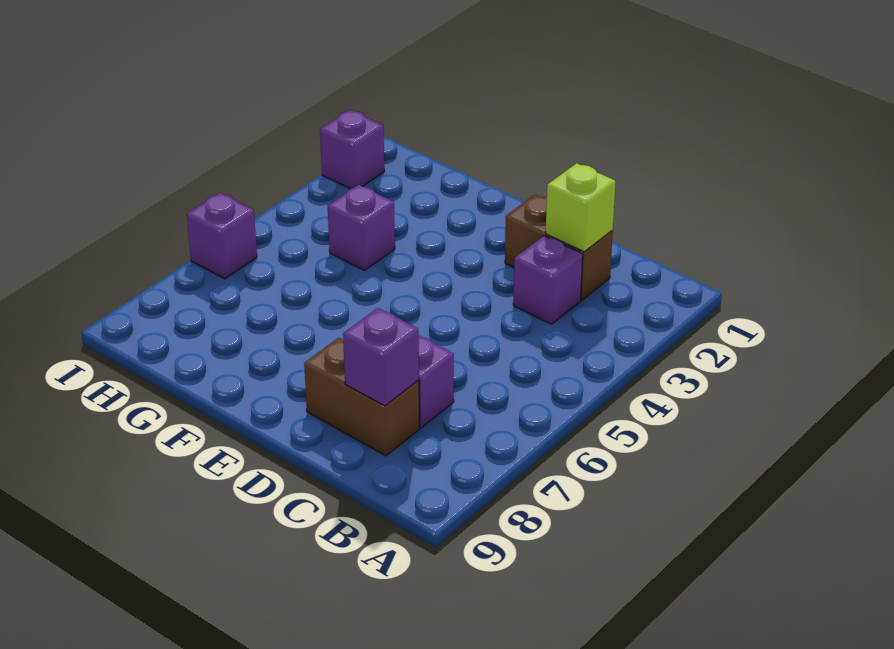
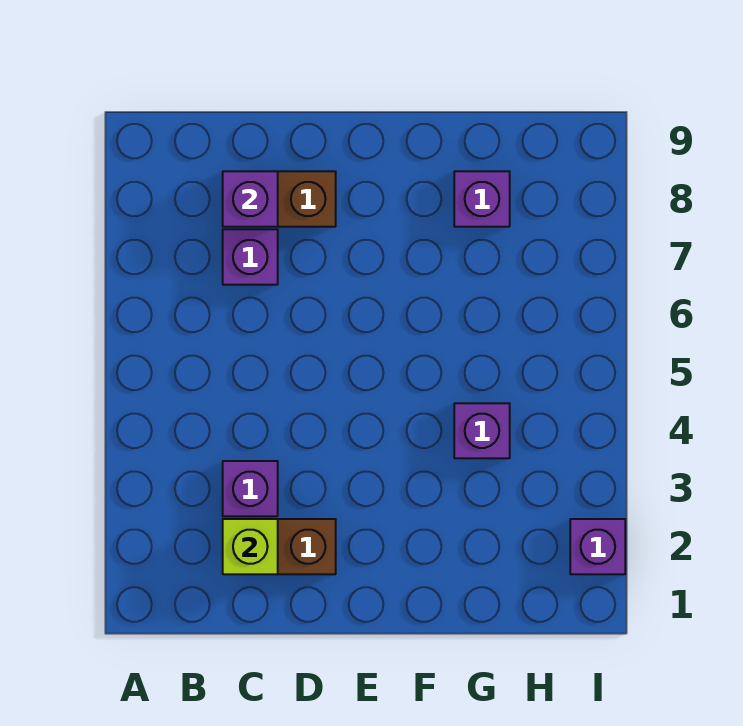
purple 1x1 brick [187,193,257,279] -> purple 1x1 brick moved to [454,171,510,227]

